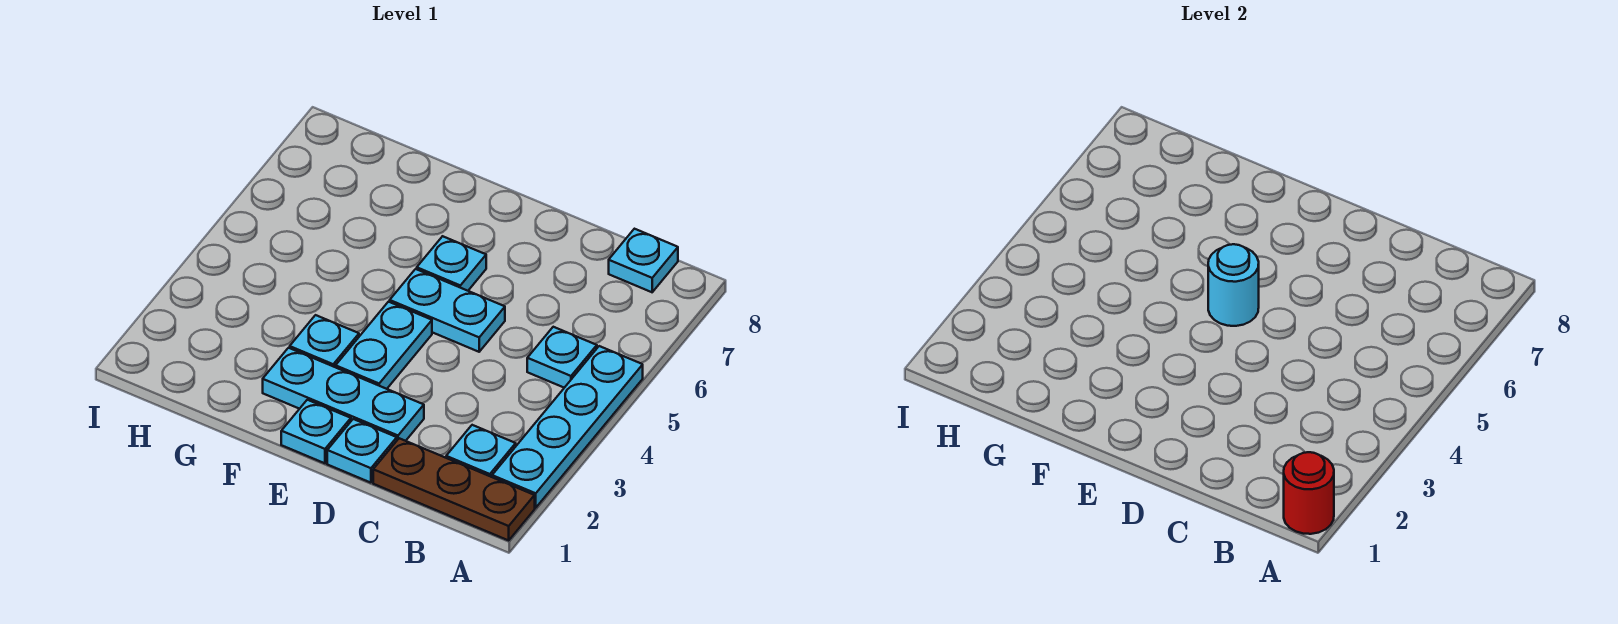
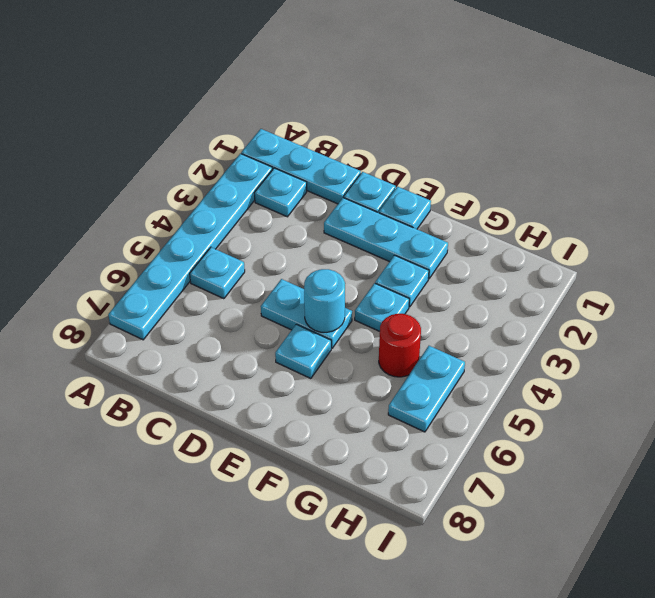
brown 1x3 plate [373,438,535,540] -> cyan 1x3 plate [241,129,361,204]
red 1x1 round brick [1284,452,1334,534] -> red 1x1 round brick moved to [379,314,421,377]
cyan 1x4 plate [492,346,643,508] -> cyan 1x6 plate [108,154,273,340]
cyan 1x1 plate [609,229,678,292] -> cyan 1x1 plate moved to [355,283,409,331]
cyan 1x2 plate [336,302,432,389] -> cyan 1x2 plate moved to [388,346,465,432]

